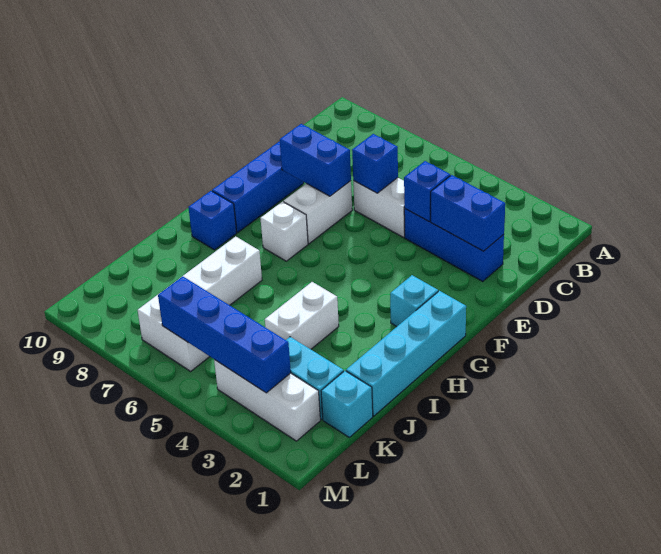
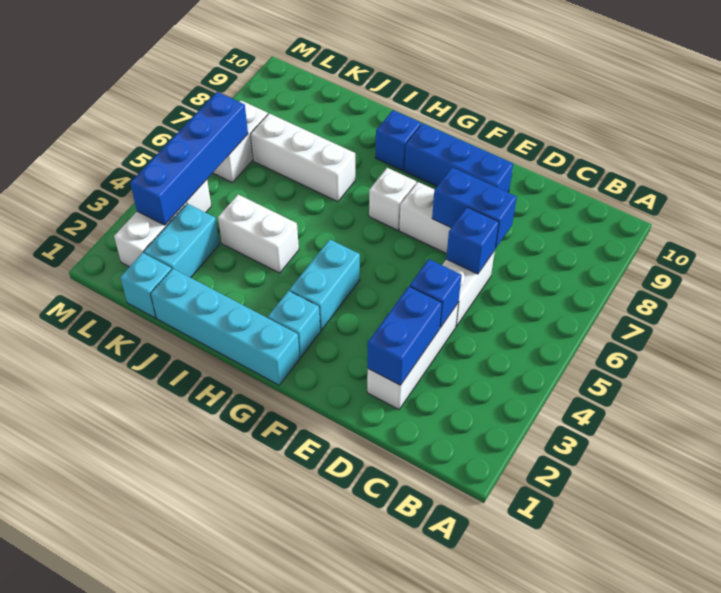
blue 1x3 brick [404,209,504,281] -> white 1x3 brick [367,304,458,409]
blue 1x2 brick [280,124,351,196] -> blue 1x2 brick turned to [432,167,517,248]
none -> cyan 1x2 brick [289,239,360,330]

